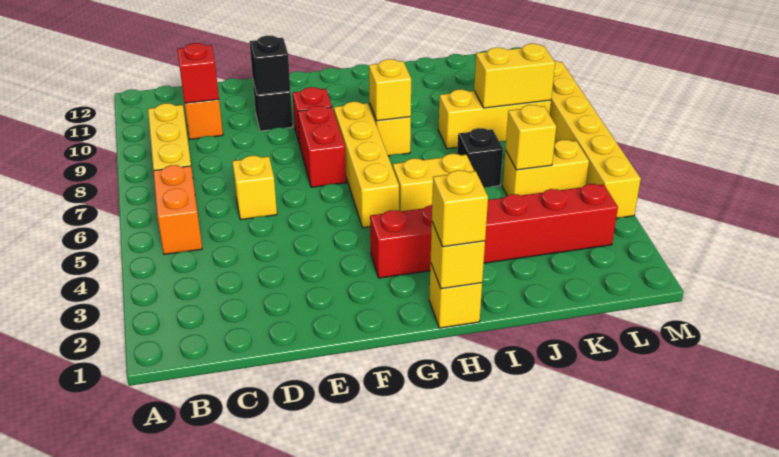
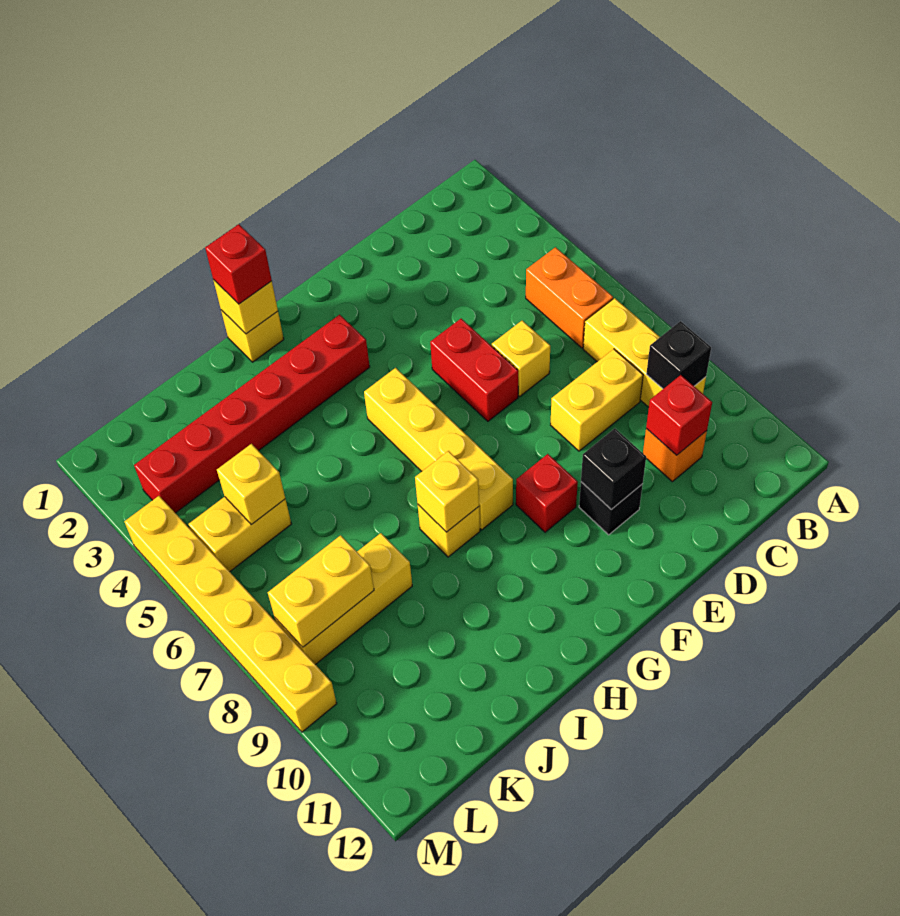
red 1x2 brick [298,106,346,187] -> red 1x2 brick moved to [430,319,518,421]
yellow 1x1 brick [432,170,488,247] -> red 1x1 brick [205,224,272,304]
yellow 1x2 brick [393,154,474,211] -> yellow 1x2 brick moved to [551,349,643,451]
black 1x1 brick [457,128,503,187] -> black 1x1 brick moved to [646,321,711,389]

